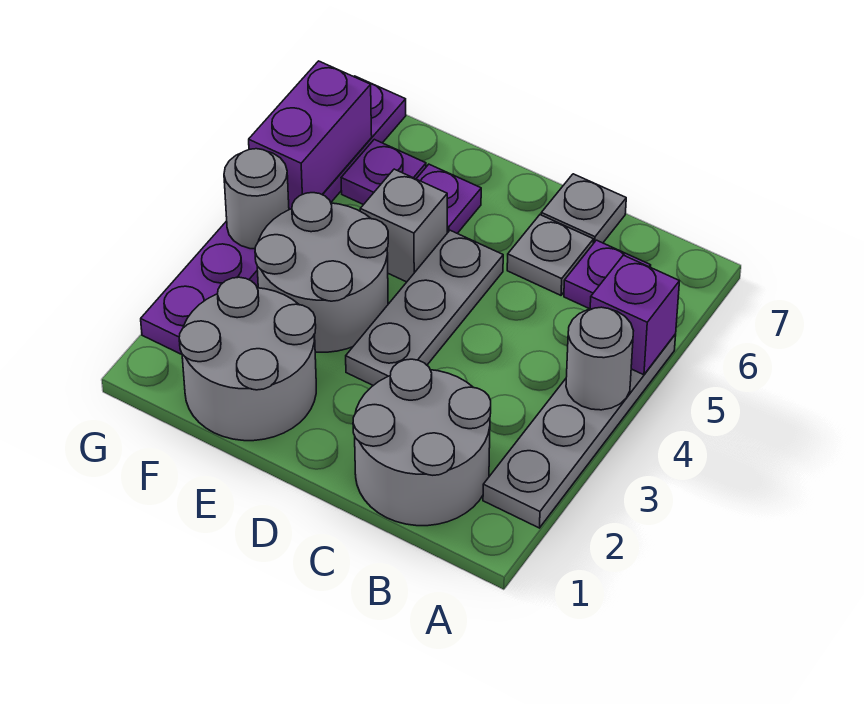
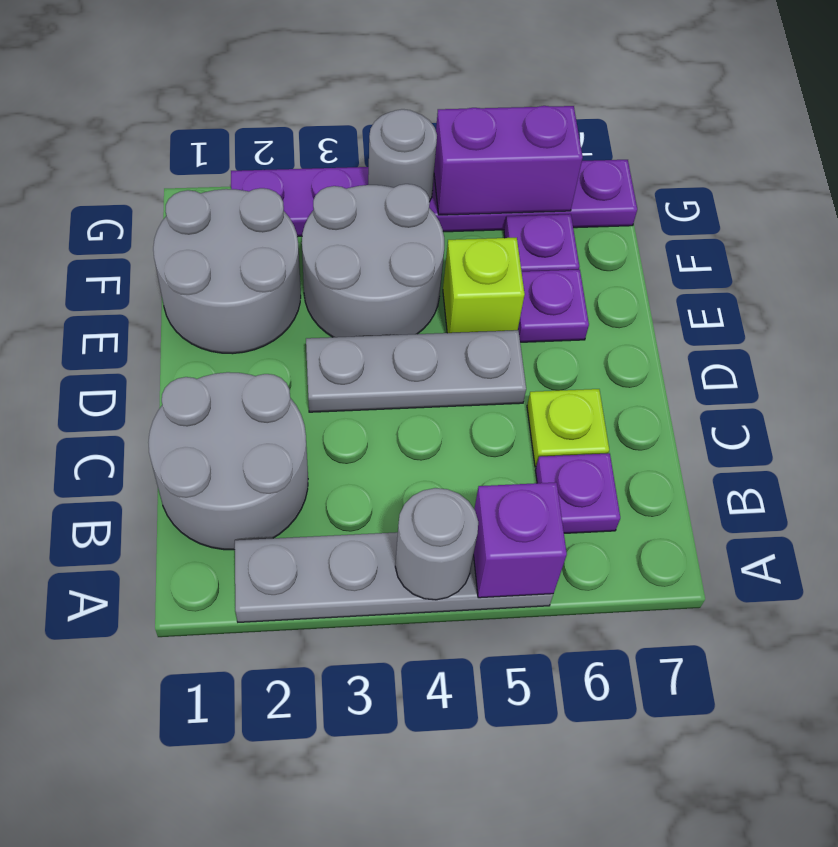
grey 1x1 plate [507,215,594,295] -> lime 1x1 plate [527,389,609,467]
grey 1x1 plate [541,174,626,243] -> none
grey 1x1 brick [360,169,447,282] -> lime 1x1 brick [443,238,525,333]

